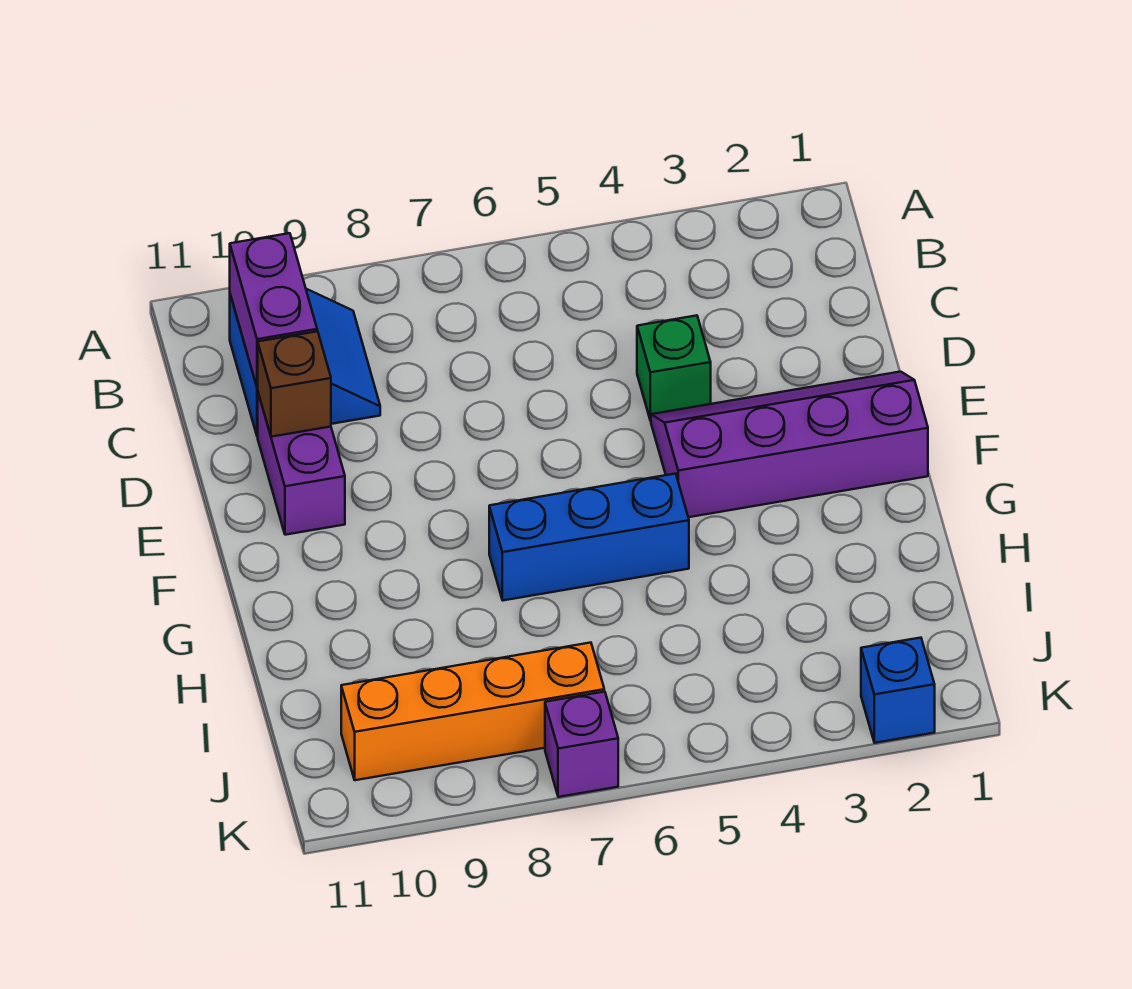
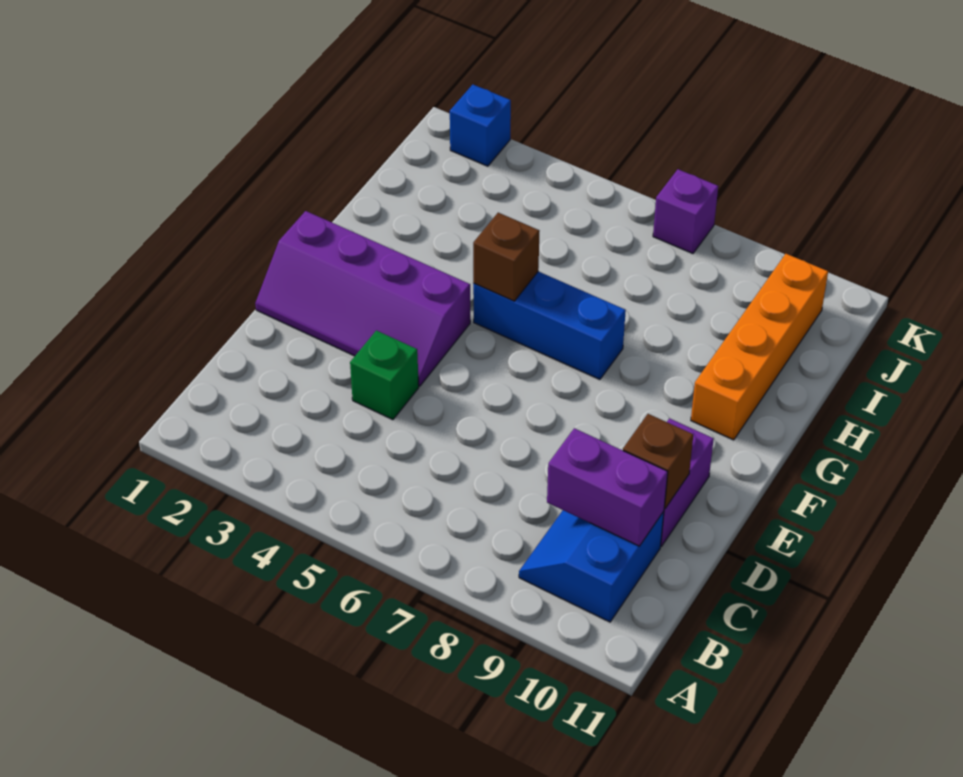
purple 1x2 brick [230,233,317,388] -> purple 1x2 brick turned to [547,428,668,546]
none -> brown 1x1 brick [473,213,539,301]
orange 1x4 brick [341,643,604,780] -> orange 1x4 brick turned to [691,254,828,440]

